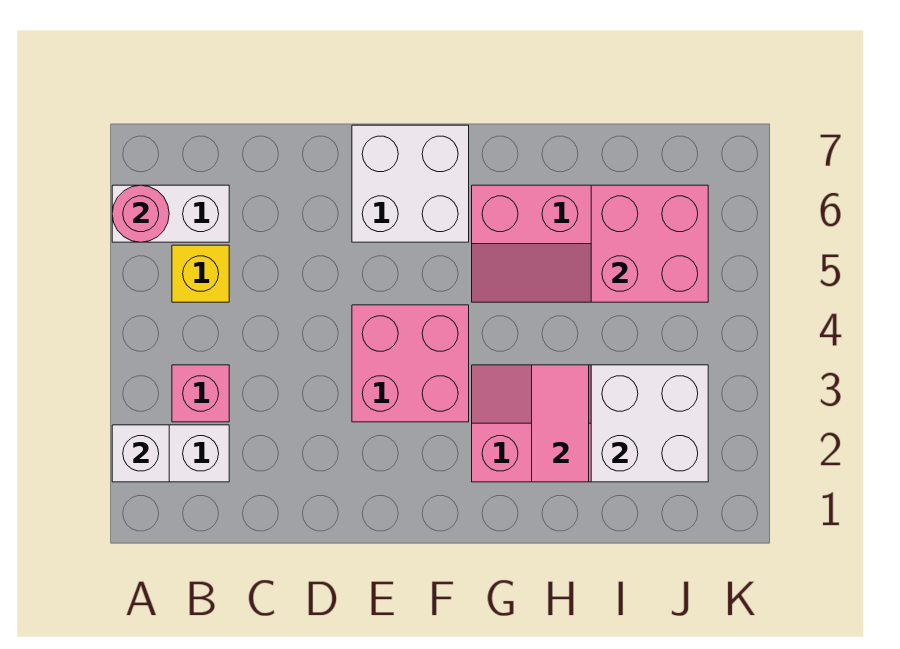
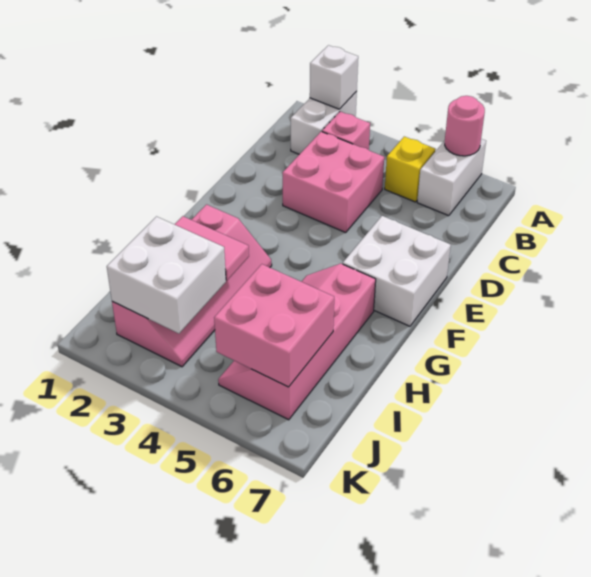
pink 2x2 brick [352,305,469,422] -> pink 2x2 brick moved to [282,132,384,233]

